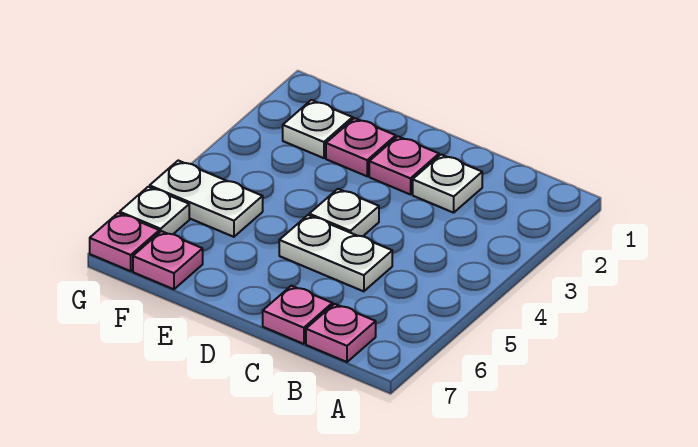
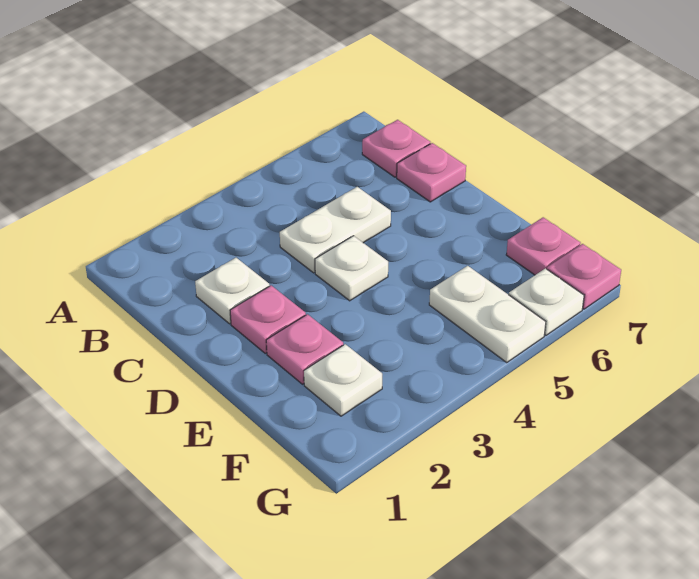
white 1x2 plate [279,215,392,291] -> white 1x2 plate turned to [280,187,391,273]

